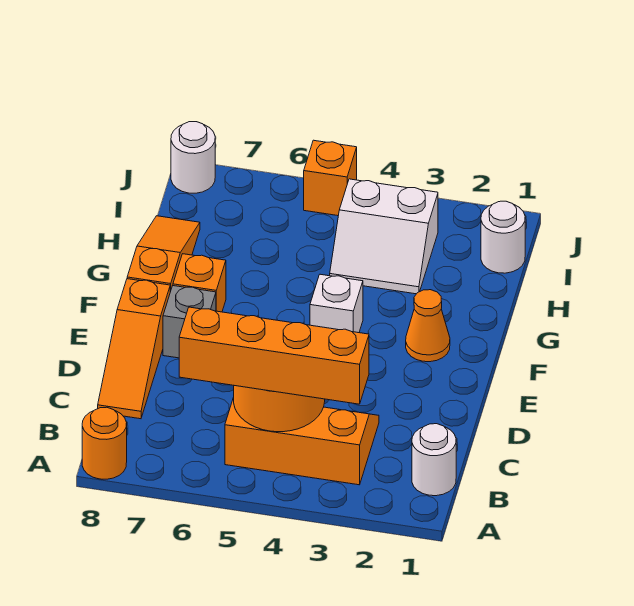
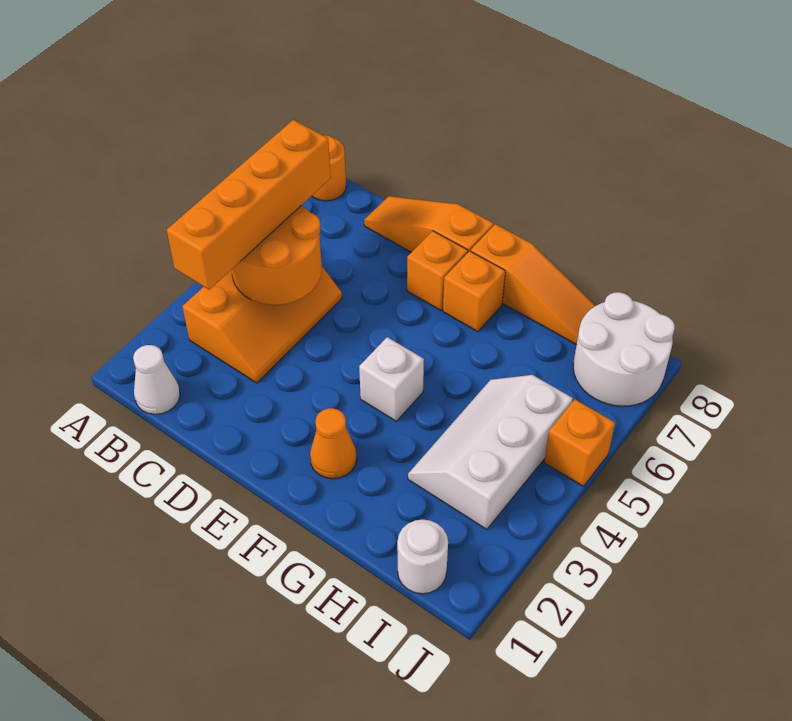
white 1x1 round brick [412,424,456,496] -> white 1x1 cone [133,345,180,414]
grey 1x1 brick [163,286,216,358] -> orange 1x1 brick [407,231,468,311]
white 2x2 slope [330,179,438,294] -> white 2x3 slope [408,375,573,529]
white 1x1 round brick [171,122,215,193] -> white 2x2 round brick [573,292,675,406]

